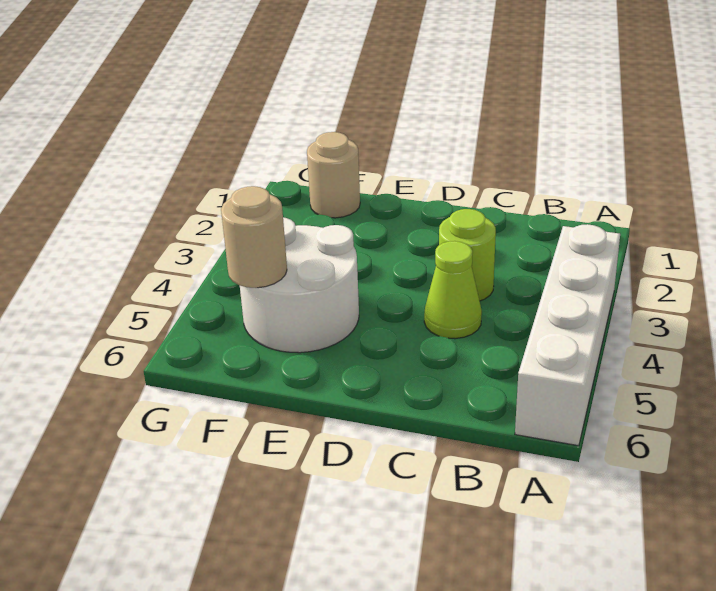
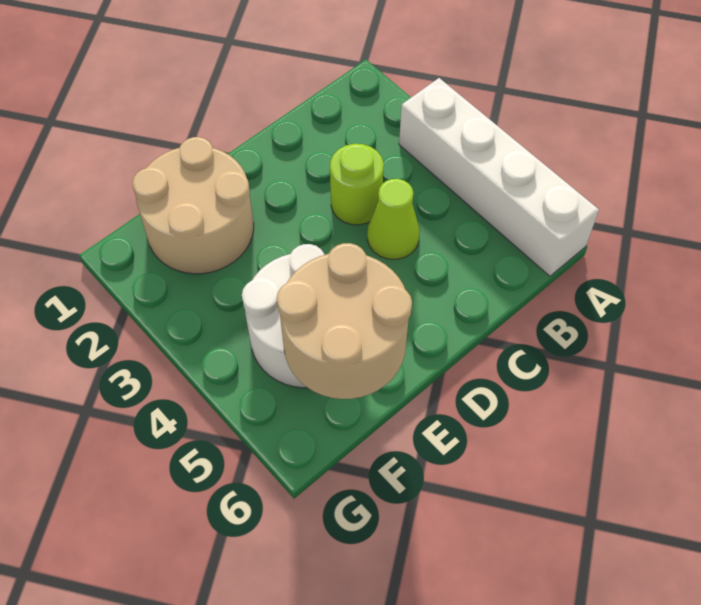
tan 1x1 round brick [307,132,360,218] -> tan 2x2 round brick [132,137,254,274]
tan 1x1 round brick [221,186,287,288] -> tan 2x2 round brick [277,243,412,399]

